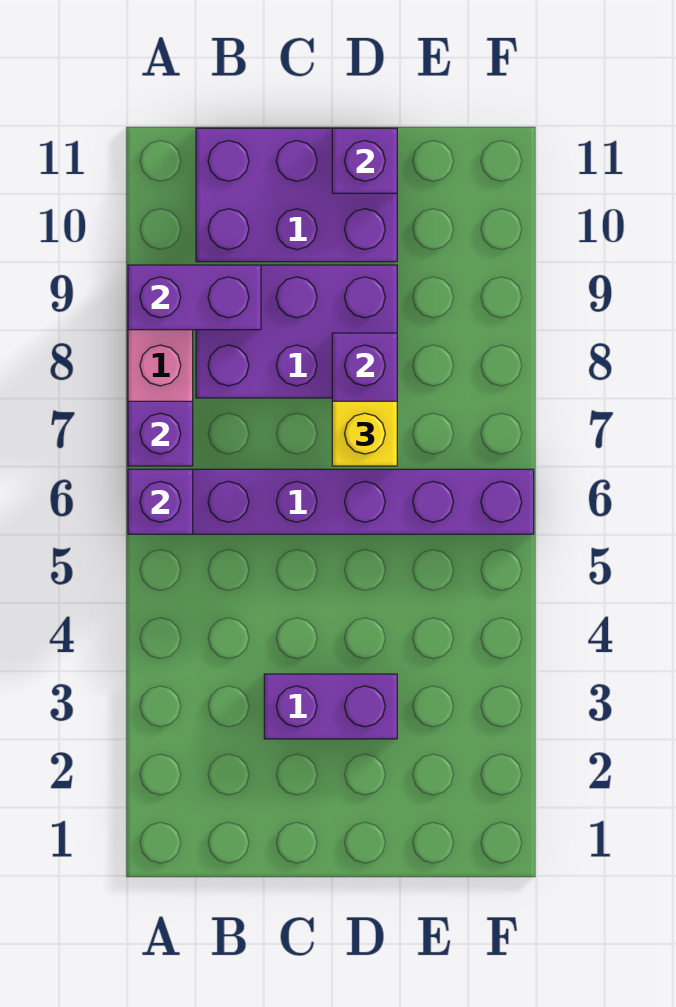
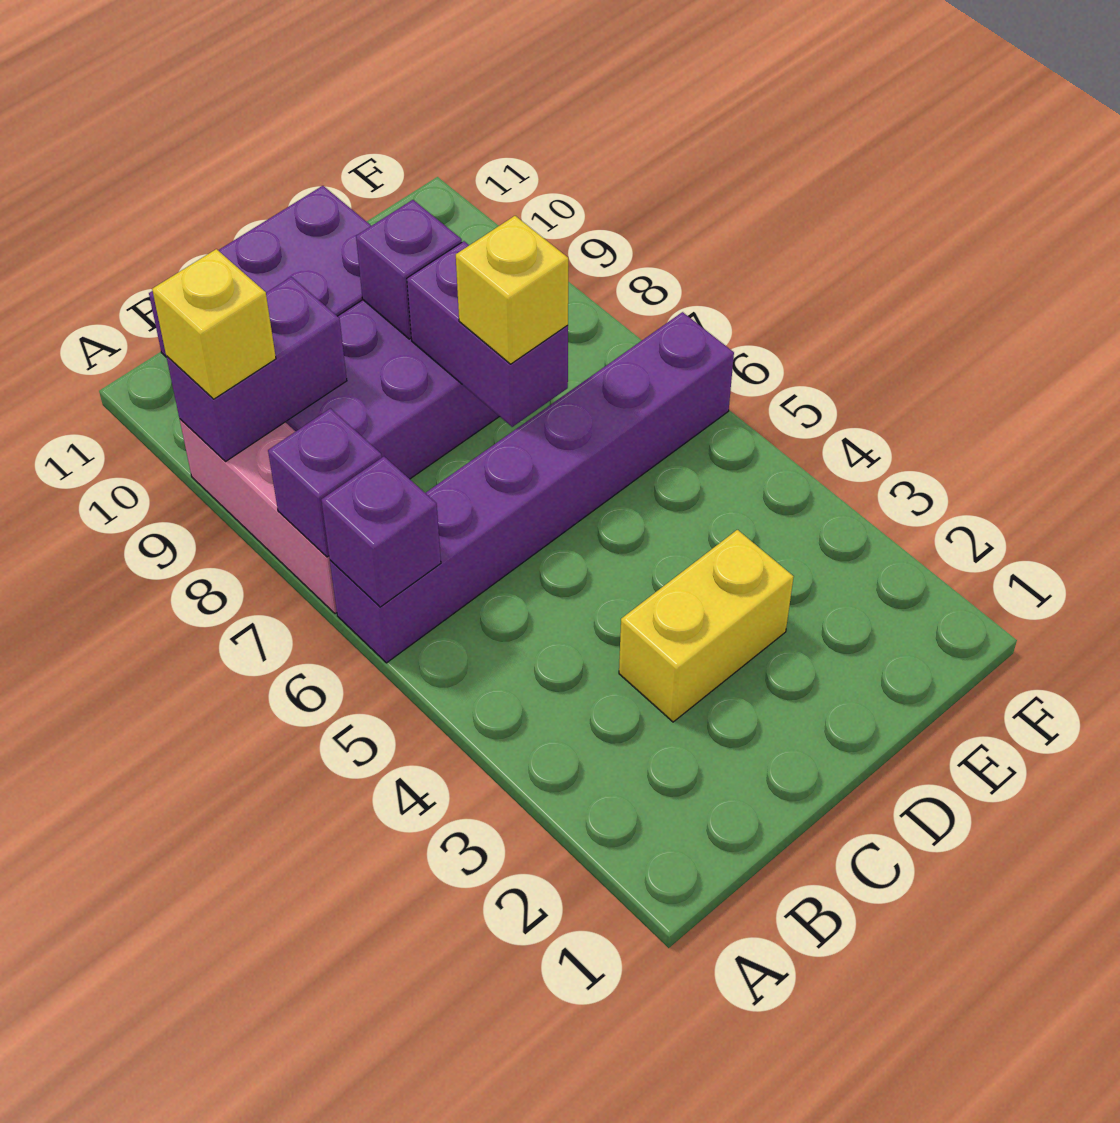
none -> yellow 1x1 brick [152,249,276,399]
purple 1x2 brick [264,674,397,739] -> yellow 1x2 brick [619,530,794,722]
purple 1x1 brick [332,128,397,193] -> purple 1x1 brick moved to [356,200,462,339]

